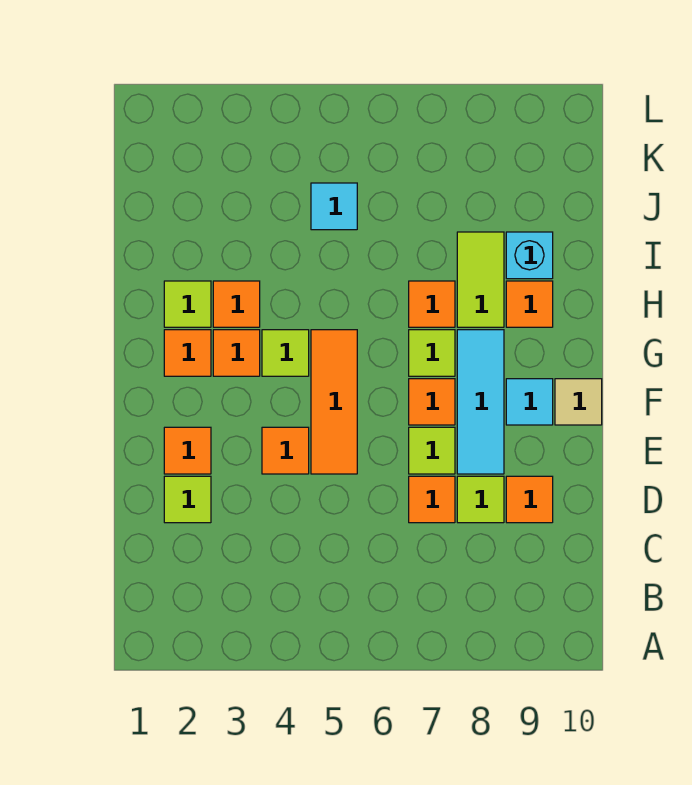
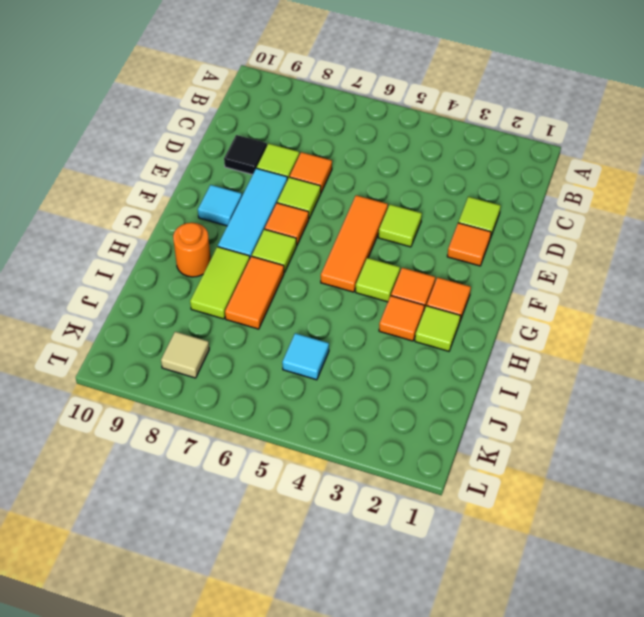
orange 1x1 tile [506,476,553,523] -> black 1x1 tile [224,135,267,175]
orange 1x1 tile [262,427,309,474] -> lime 1x1 tile [379,205,422,247]
tan 1x1 tile [555,379,602,425] -> tan 1x1 tile moved to [161,332,209,378]
orange 1x1 tile [409,281,455,327] -> orange 1x2 tile [225,256,284,329]
orange 1x1 tile [506,281,553,327] -> orange 1x1 round brick [173,223,211,277]
cyan 1x1 brick [506,232,553,279] -> none

